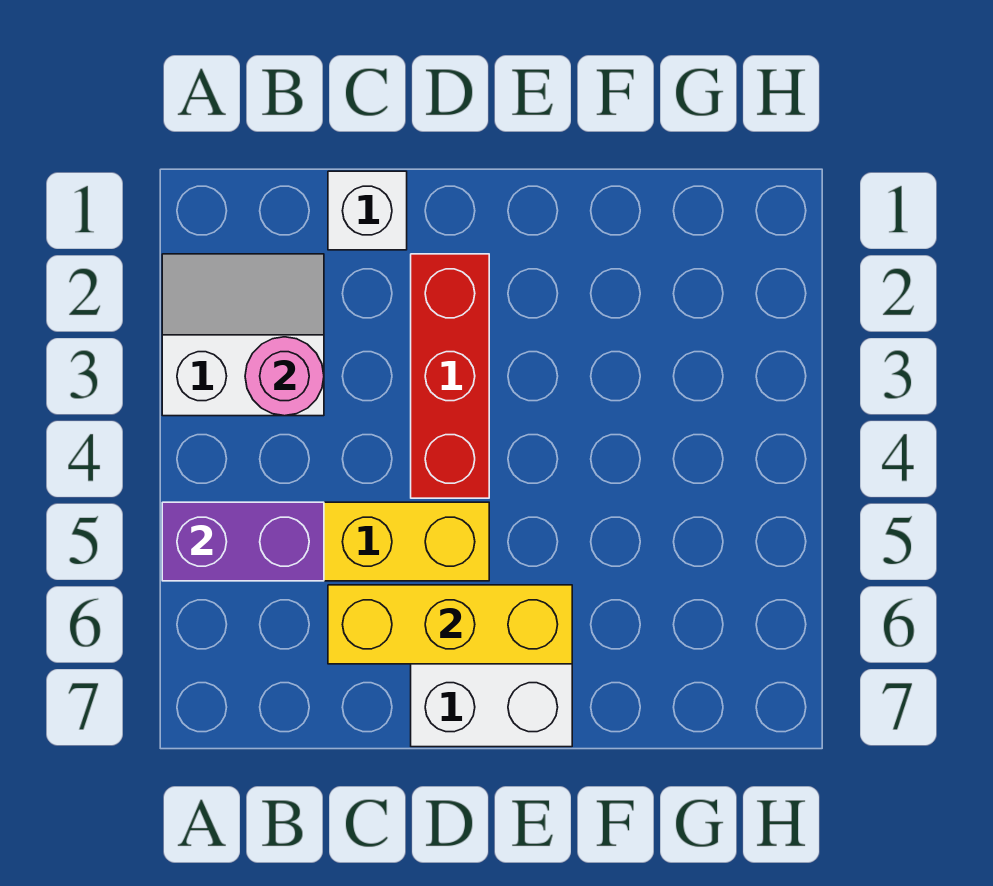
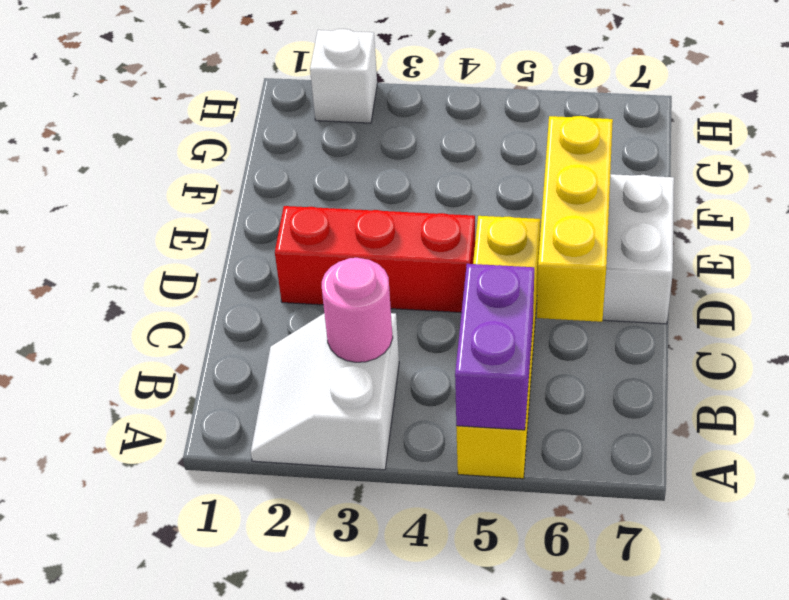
white 1x1 brick [328,171,407,250] -> white 1x1 brick moved to [310,29,377,123]

